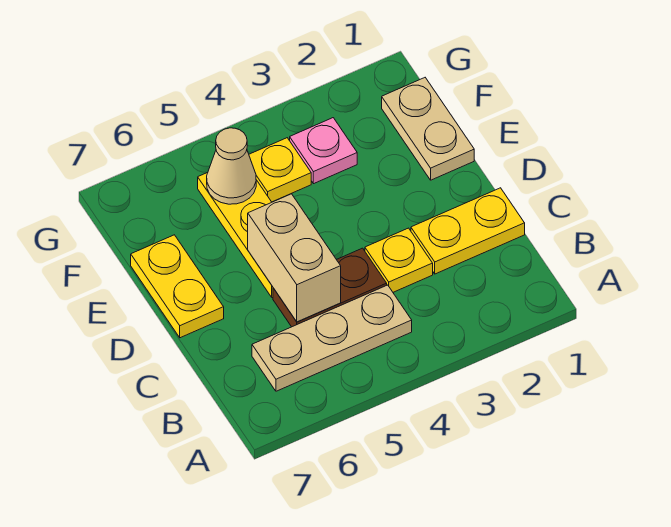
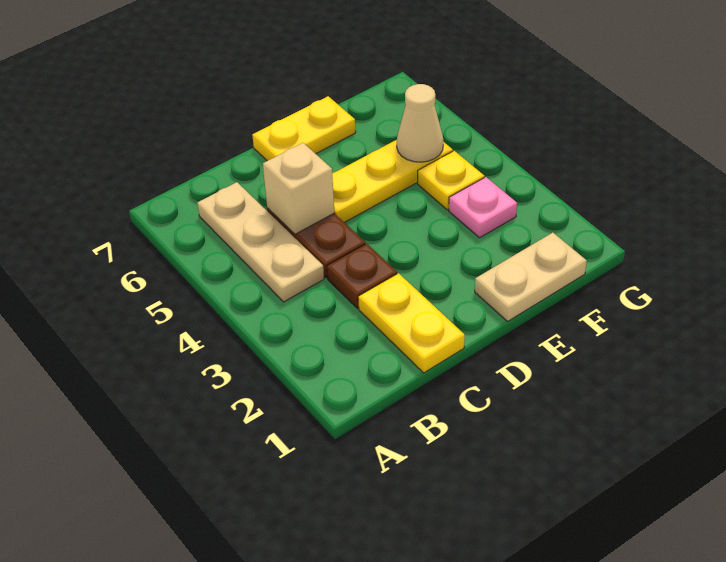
yellow 1x1 plate [365,228,433,292] -> brown 1x1 plate [327,244,397,308]
tan 1x2 brick [248,194,341,322] -> tan 1x1 brick [263,143,334,234]

